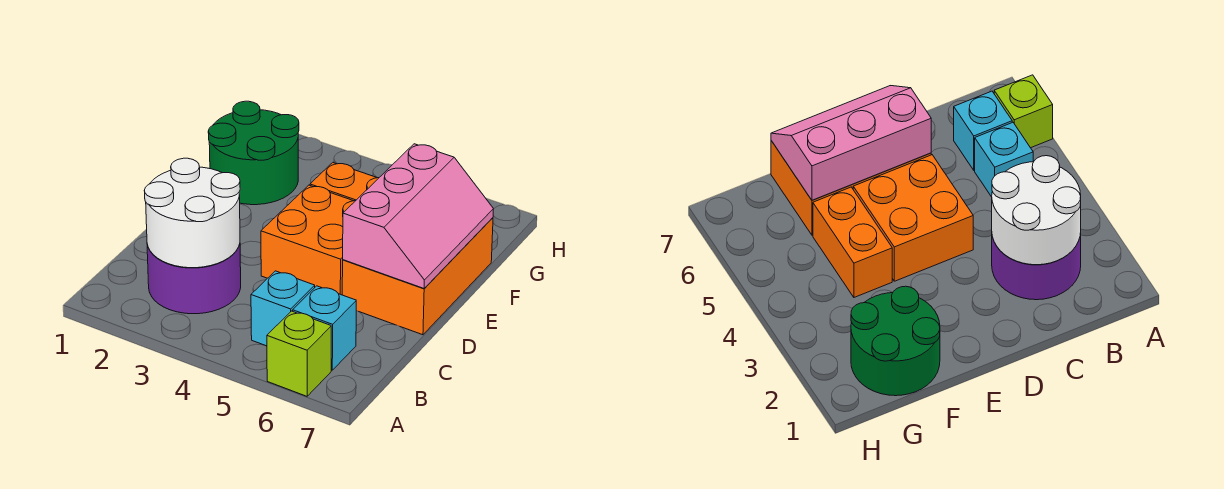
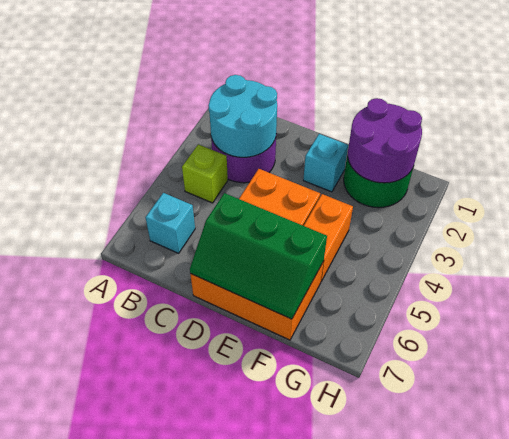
lime 1x1 brick [267,311,331,396] -> lime 1x1 brick moved to [182,144,228,203]
white 2x2 round brick [144,158,240,268] -> cyan 2x2 round brick [208,75,277,157]
cyan 1x1 brick [251,271,315,346] -> cyan 1x1 brick moved to [303,134,348,192]
pink 2x3 slope [343,144,493,288] -> green 2x3 slope [190,193,327,319]
none -> purple 2x2 round brick [348,98,422,183]

